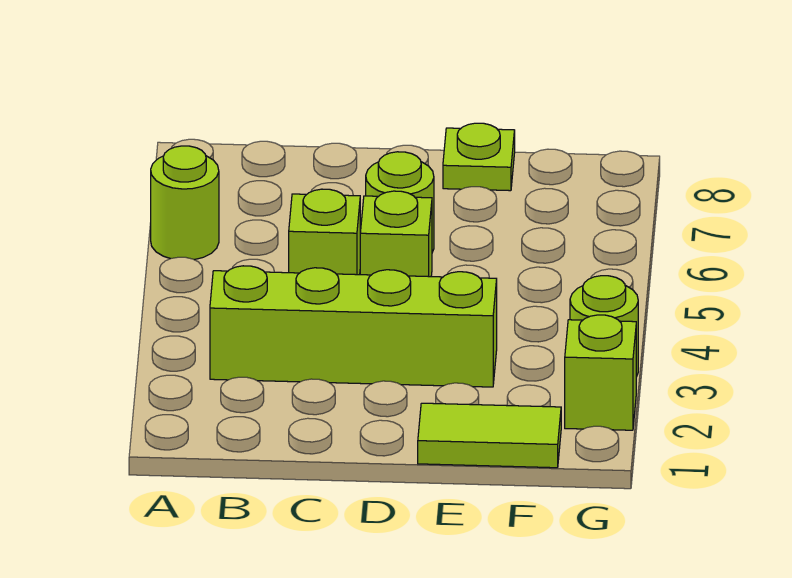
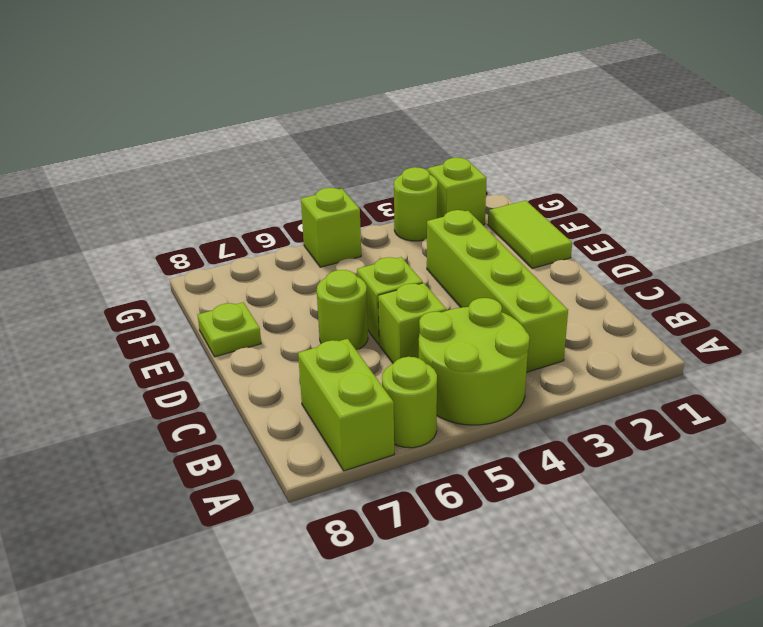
none -> lime 2x2 round brick [419,298,530,425]
none -> lime 1x2 brick [298,339,394,471]
none -> lime 1x1 brick [301,188,361,267]

